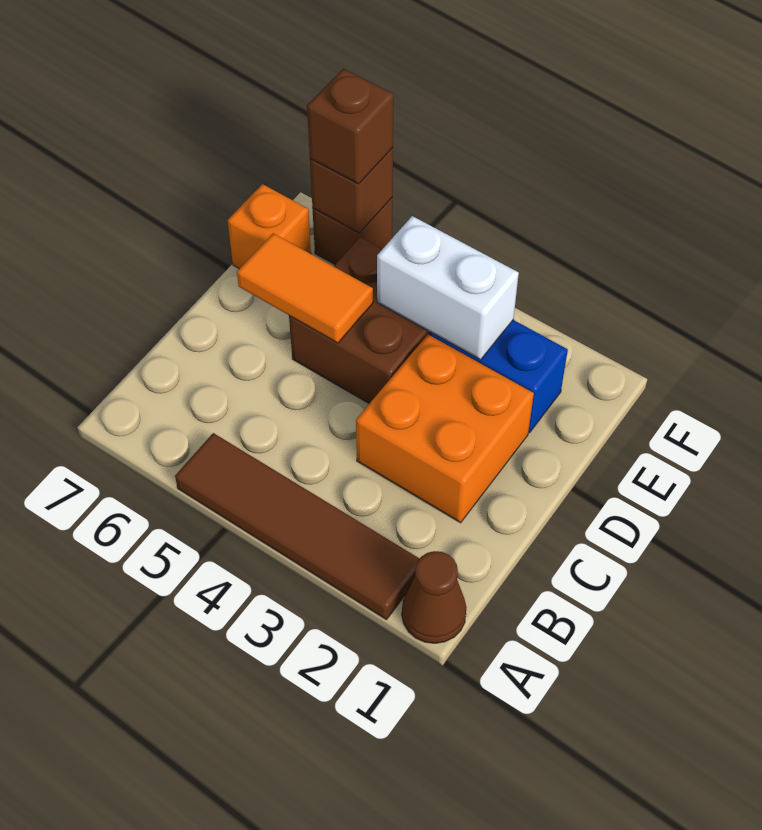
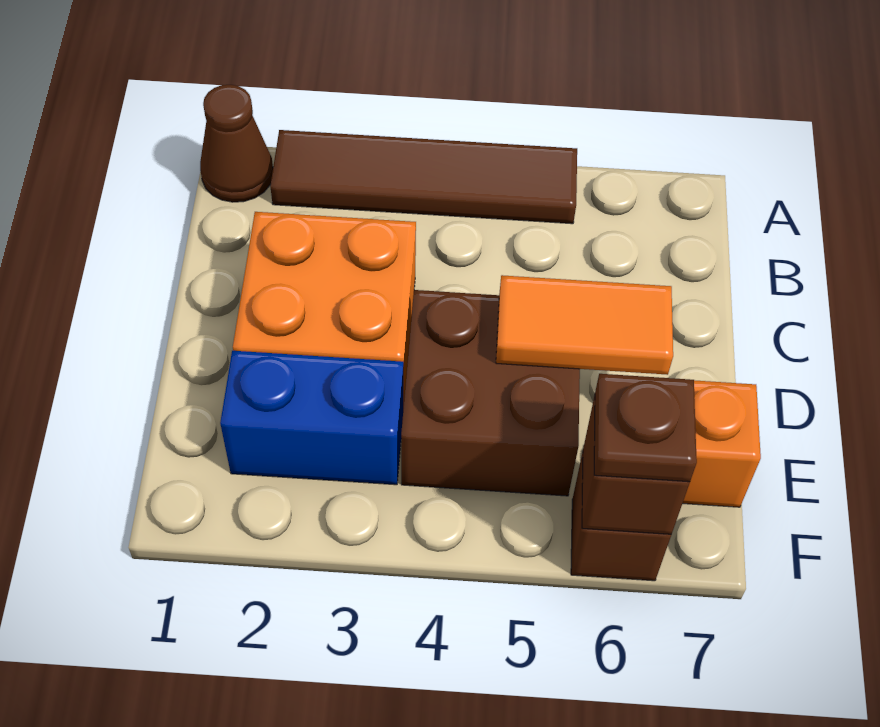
white 1x2 brick [377,216,519,360] -> none
brown 1x1 brick [307,69,394,184] -> brown 1x1 plate [594,374,697,482]

